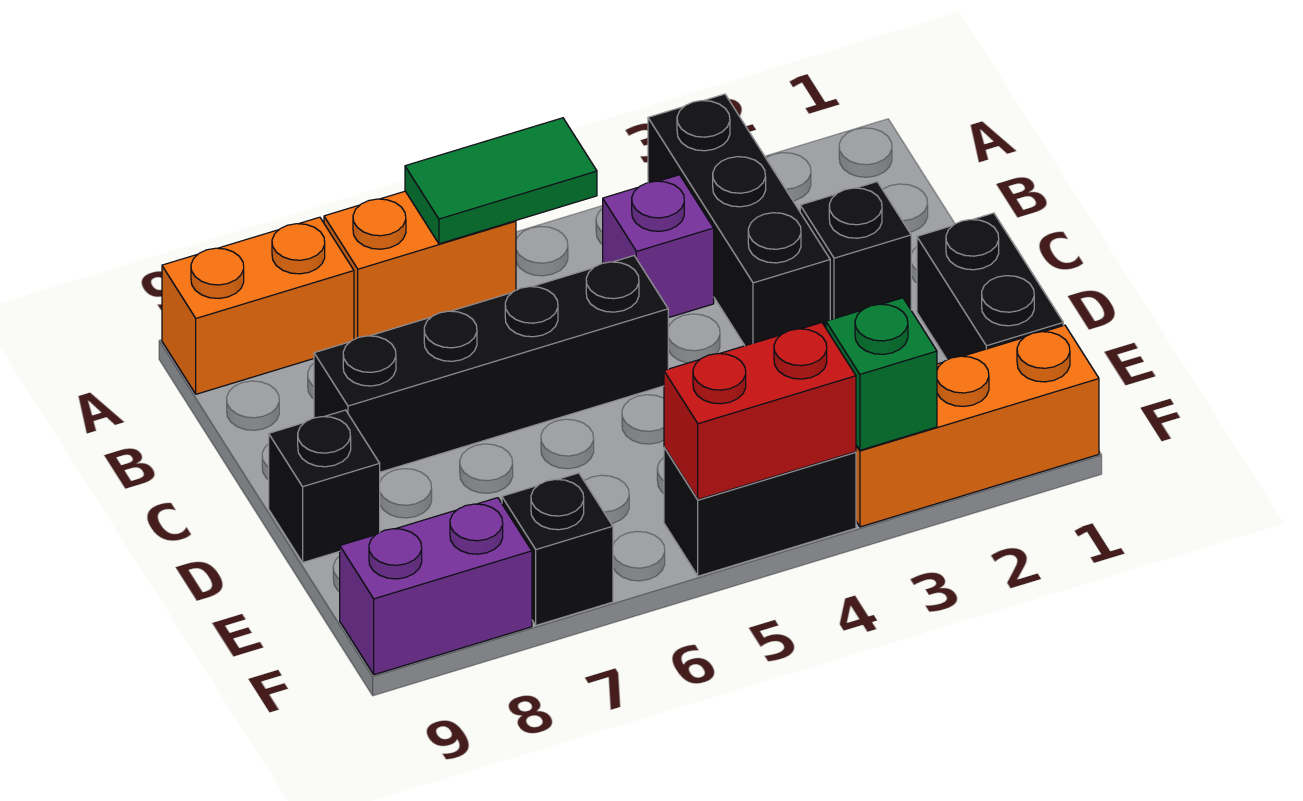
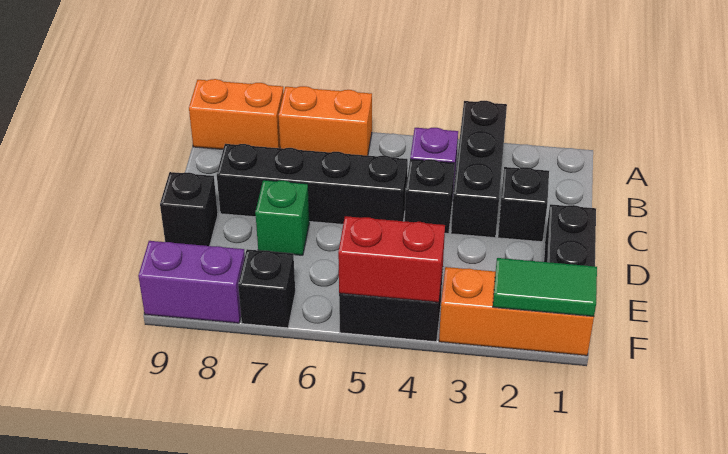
green 1x2 tile [405,118,597,244] -> green 1x2 tile moved to [493,258,597,316]
none -> black 1x1 brick [405,159,455,234]
green 1x1 brick [826,298,937,450] -> green 1x1 brick moved to [255,180,309,255]

